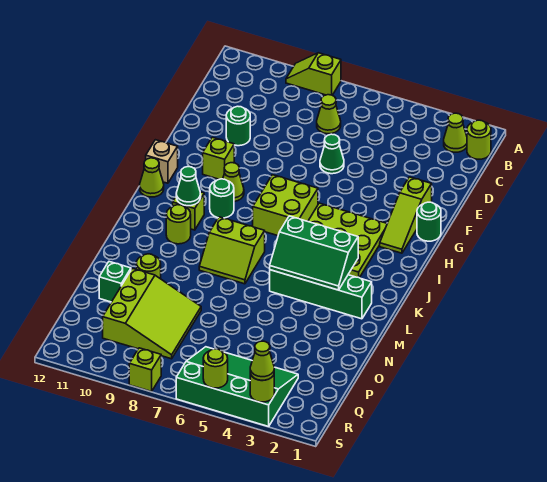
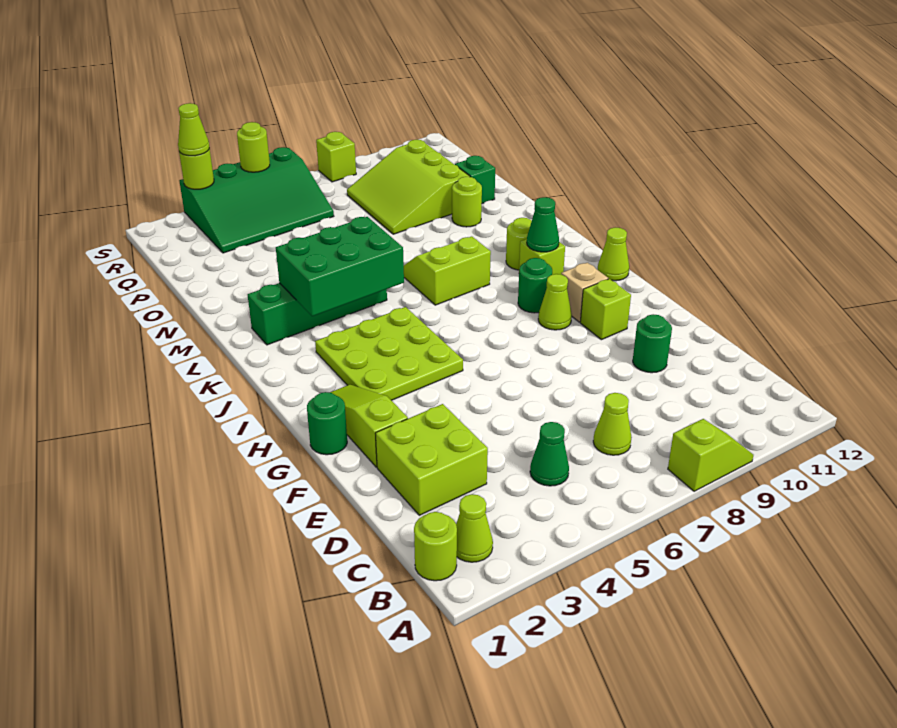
green 1x1 cone [320,134,344,174] -> green 1x1 cone moved to [530,422,569,486]
lime 2x2 brick [253,175,318,236] -> lime 2x2 brick moved to [375,404,488,515]
tan 1x1 brick [146,140,178,183] -> tan 1x1 brick moved to [561,263,608,322]
green 2x3 slope [270,216,358,290] -> green 2x3 brick [276,217,404,316]

